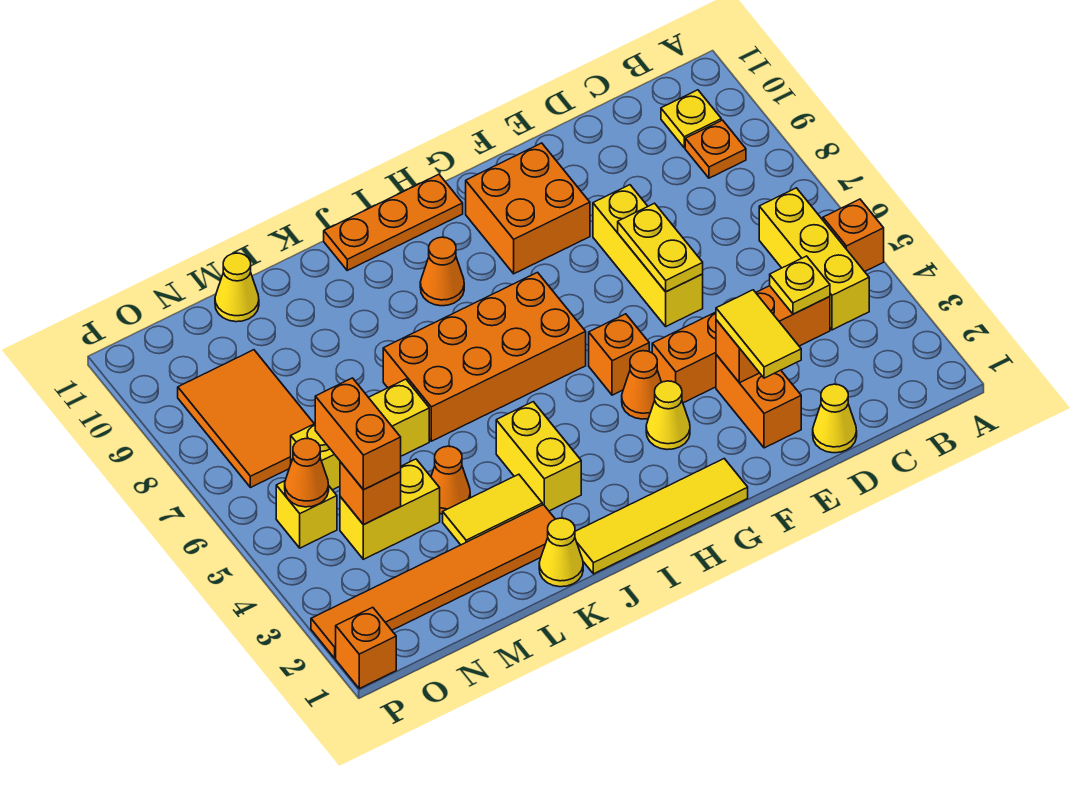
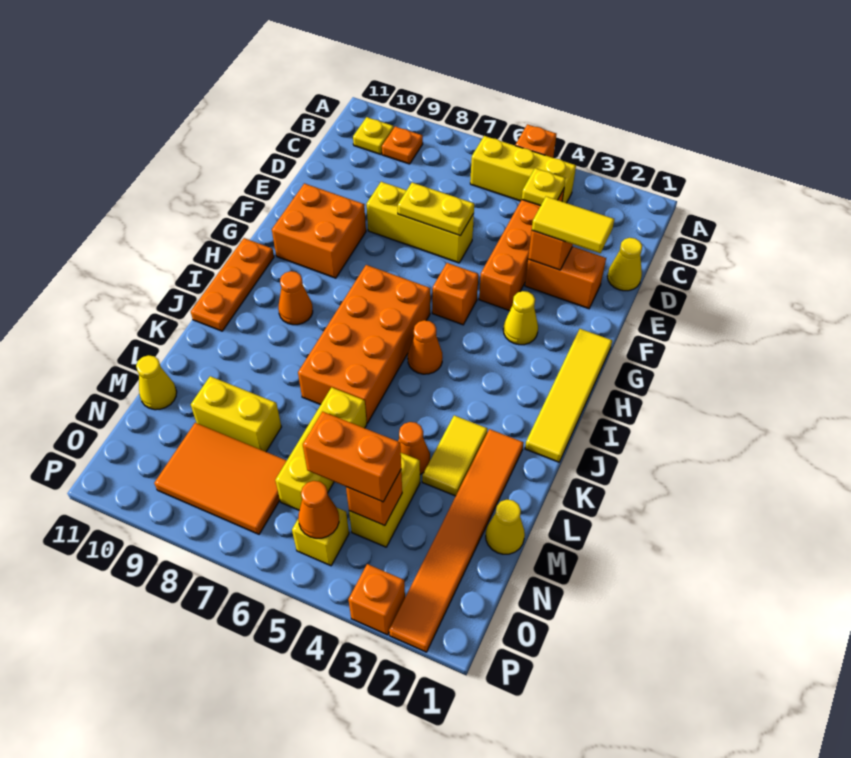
orange 1x1 cone [622,351,661,419] -> orange 1x1 cone moved to [408,320,443,374]
yellow 1x2 brick [496,402,581,511] -> yellow 1x2 brick moved to [191,376,281,452]
yellow 1x1 cone [539,518,583,587] -> yellow 1x1 cone moved to [486,500,525,554]
orange 1x1 brick [336,607,396,689] -> orange 1x1 brick moved to [348,564,405,635]

